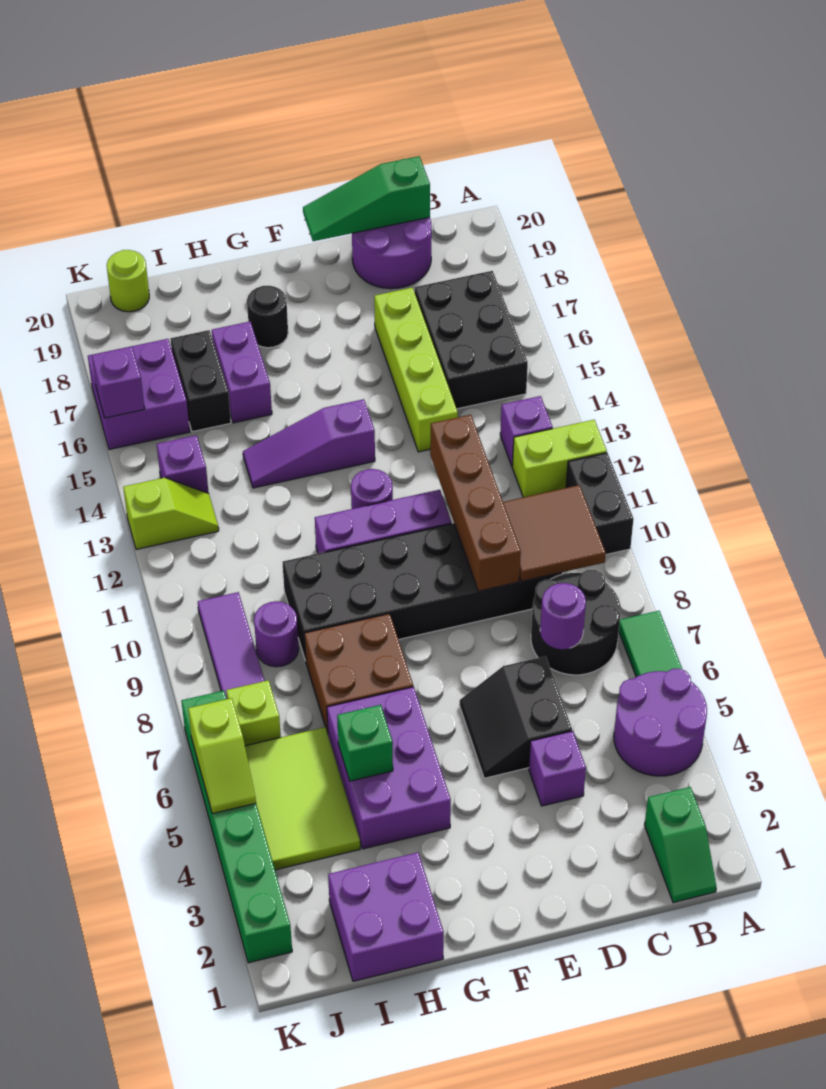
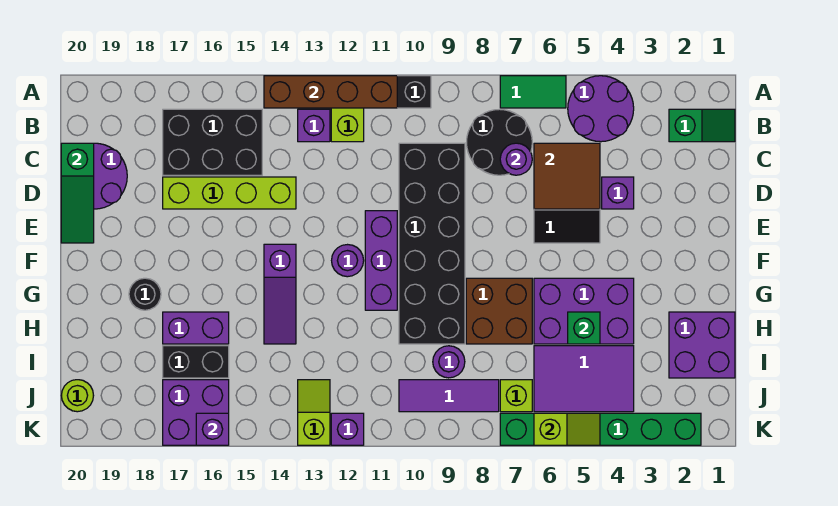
brown 2x2 tile [503,485,606,581] -> brown 2x2 tile moved to [534,143,600,209]
brown 1x4 brick [430,415,521,591] -> brown 1x4 brick moved to [264,76,397,108]
lime 2x3 tile [245,727,360,870] -> purple 2x3 tile [534,346,634,412]
purple 1x1 brick [157,435,209,493] -> purple 1x1 brick moved to [331,413,364,445]

